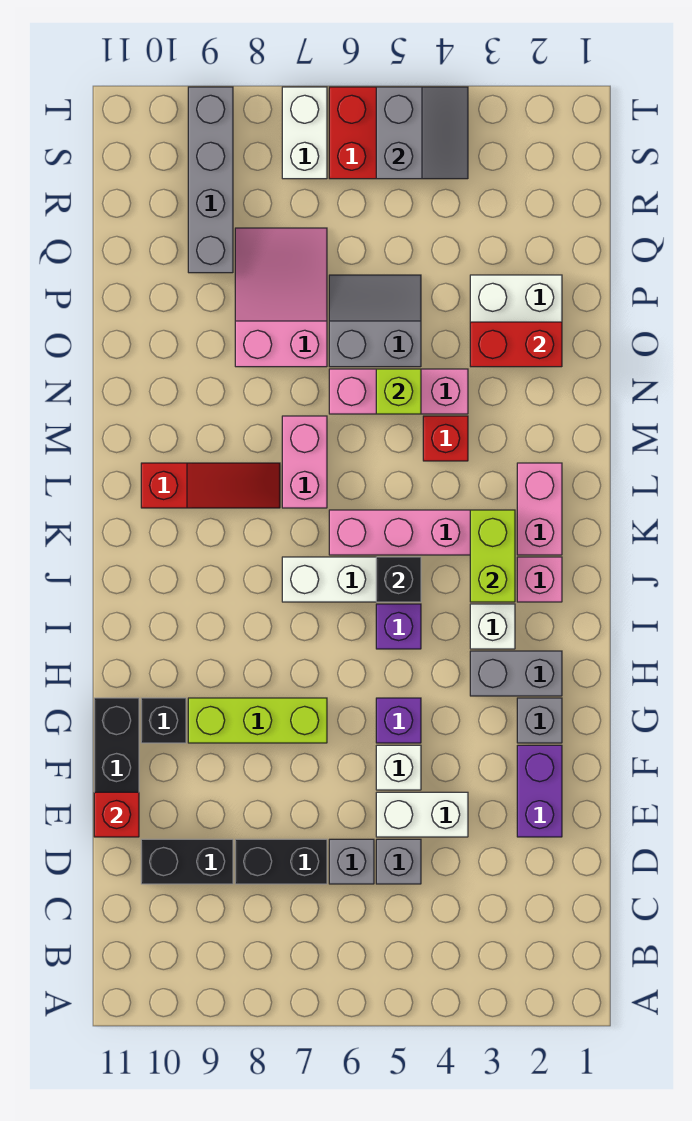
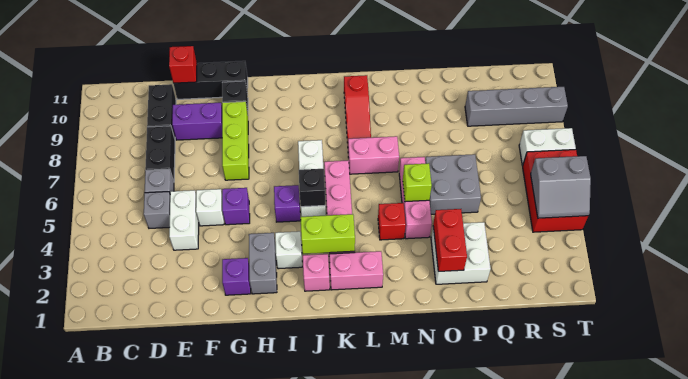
purple 1x2 brick [517,745,562,837] -> purple 1x2 brick moved to [172,103,222,140]
grey 1x1 brick [517,698,562,743] -> purple 1x1 brick [222,258,251,295]
grey 2x2 slope [329,275,421,367] -> grey 2x2 brick [425,154,481,214]
pink 2x3 slope [235,228,327,367] -> none

